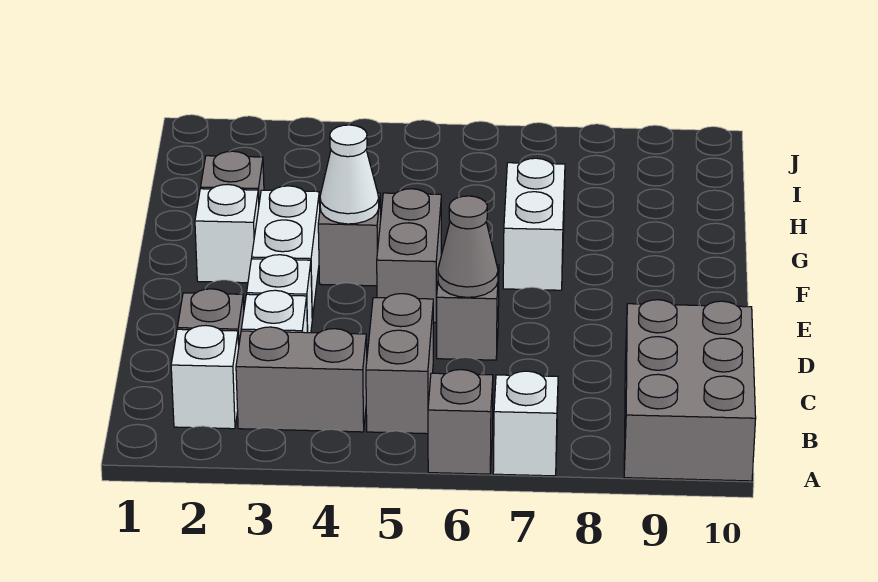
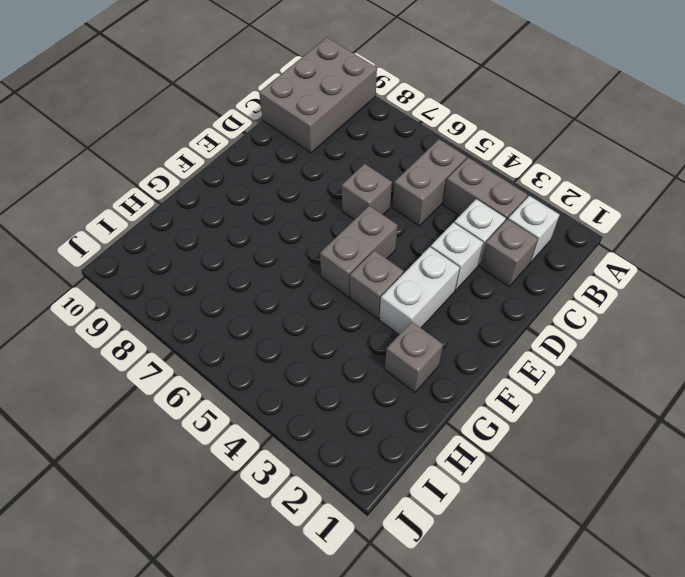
grey 1x1 brick [428,370,493,474] -> none
white 1x1 brick [493,371,558,476] -> none
grey 1x1 cone [438,196,498,297] -> none
white 1x1 brick [195,185,259,283] -> none
white 1x1 cone [320,125,379,224] -> none
white 1x2 brick [503,158,565,290] -> none

